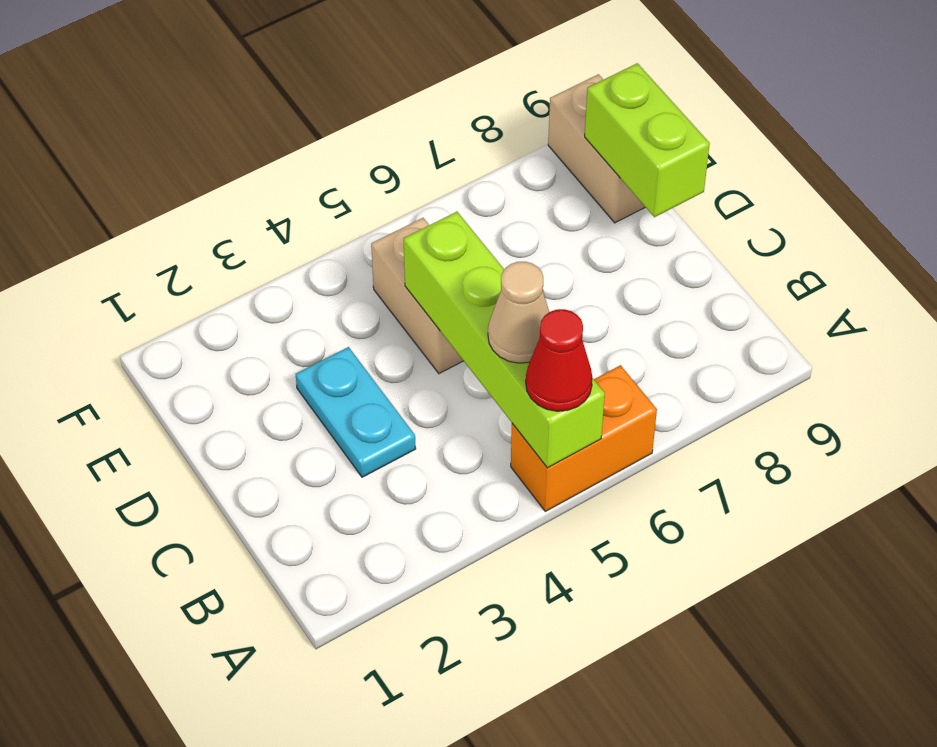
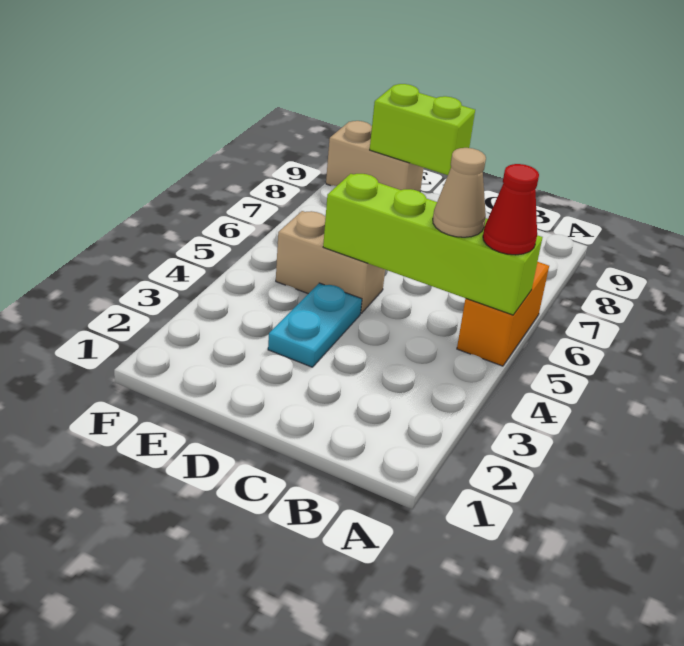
cyan 1x2 plate [296,347,416,477] -> cyan 1x2 plate turned to [268,283,362,367]

